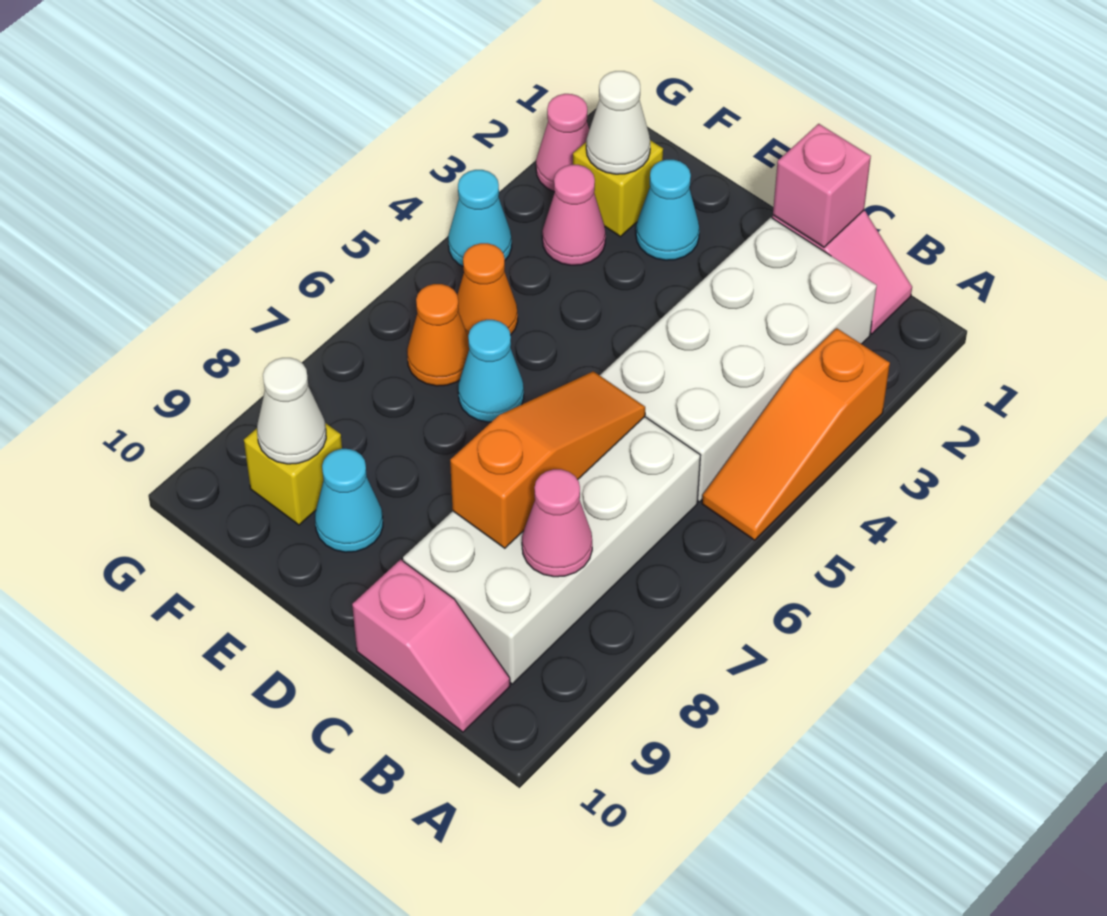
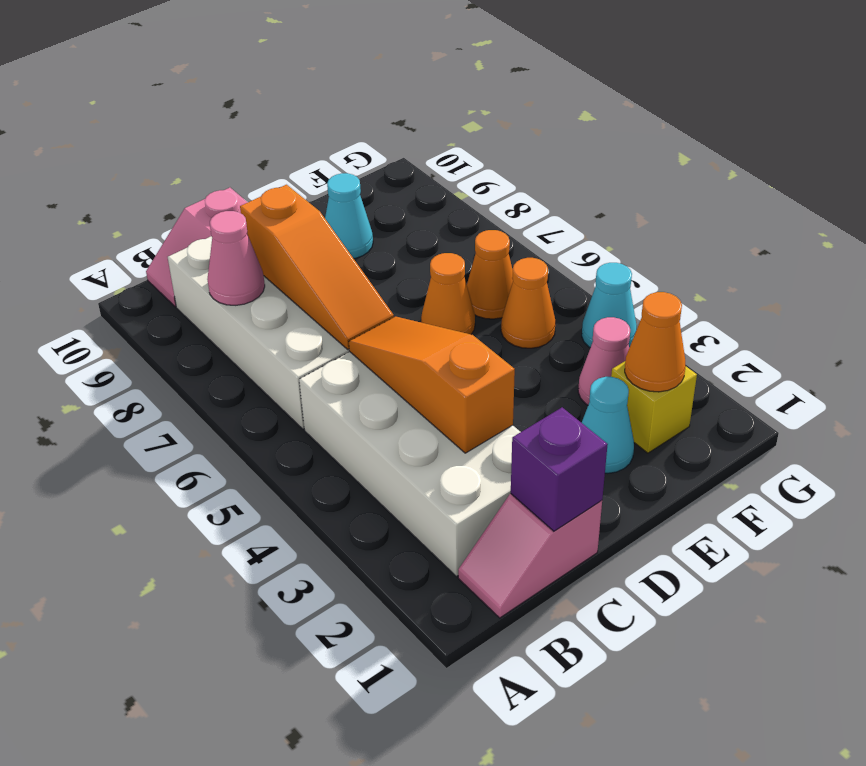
orange 1x3 slope [702,328,890,540] -> orange 1x3 slope moved to [349,317,515,453]
pink 1x1 brick [773,124,871,247] -> purple 1x1 brick [511,407,608,531]
cyan 1x1 cone [458,320,524,422] -> orange 1x1 cone [421,253,475,334]
white 1x1 cone [586,71,650,174] -> orange 1x1 cone [625,292,686,392]
yellow 1x1 brick [244,423,342,525] -> none
white 1x1 cone [257,358,326,464] -> none
pink 1x1 cone [536,94,589,191] -> none

